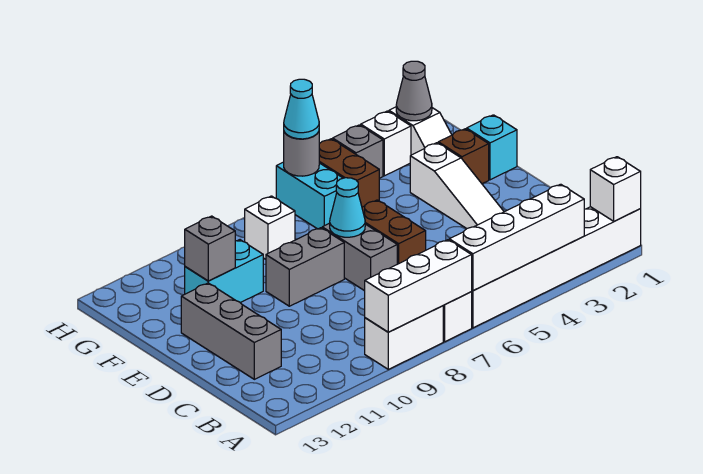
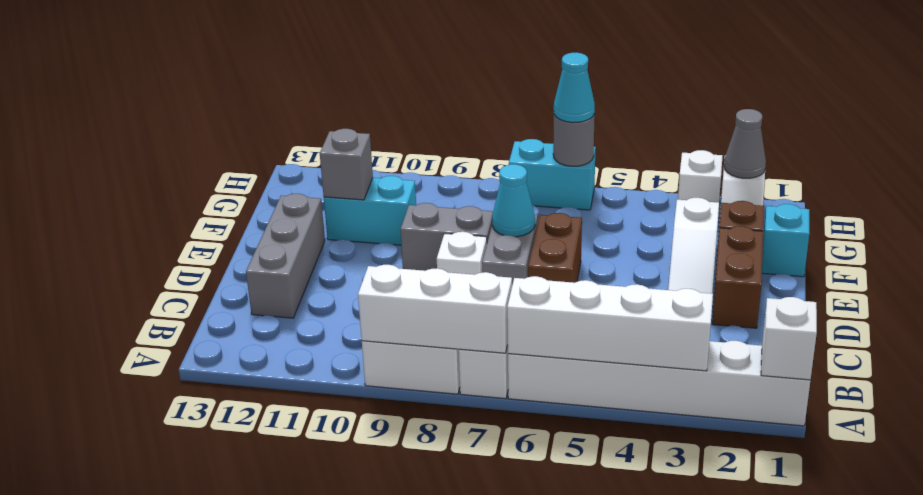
brown 1x2 brick [319,139,379,207] -> brown 1x2 brick moved to [712,226,763,328]
cyan 1x2 brick [276,162,343,229] -> cyan 1x2 brick turned to [509,139,596,210]
white 1x1 brick [245,196,295,259] -> white 1x1 brick moved to [437,232,487,275]
grey 1x1 brick [333,125,383,178] -> none

